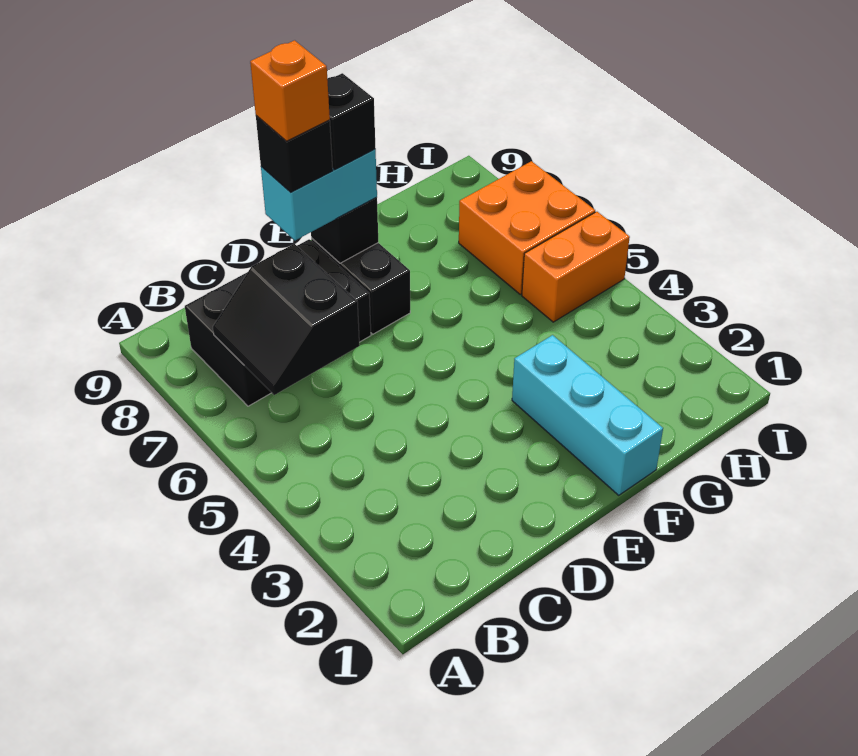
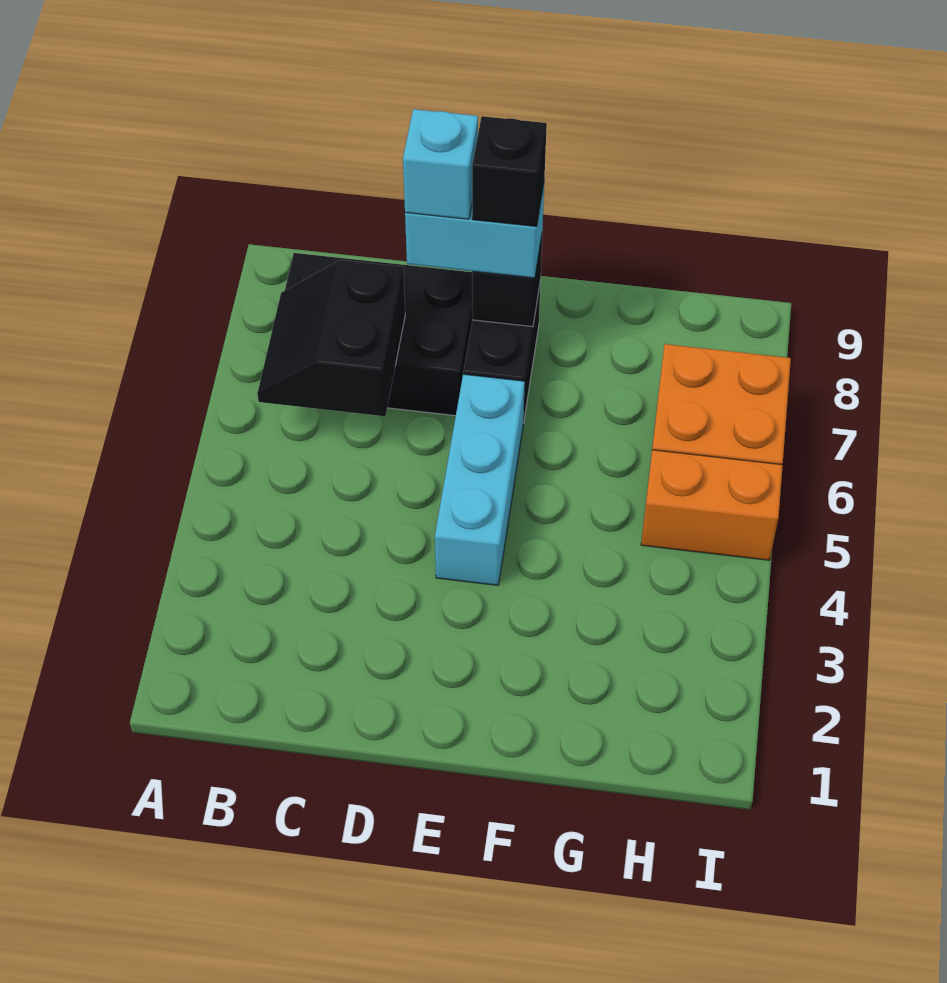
black 1x1 brick [256,116,333,192] -> cyan 1x1 brick [403,109,478,219]
orange 1x1 brick [250,40,330,141] -> none
cyan 1x3 brick [512,335,663,495] -> cyan 1x3 brick moved to [435,374,525,585]

